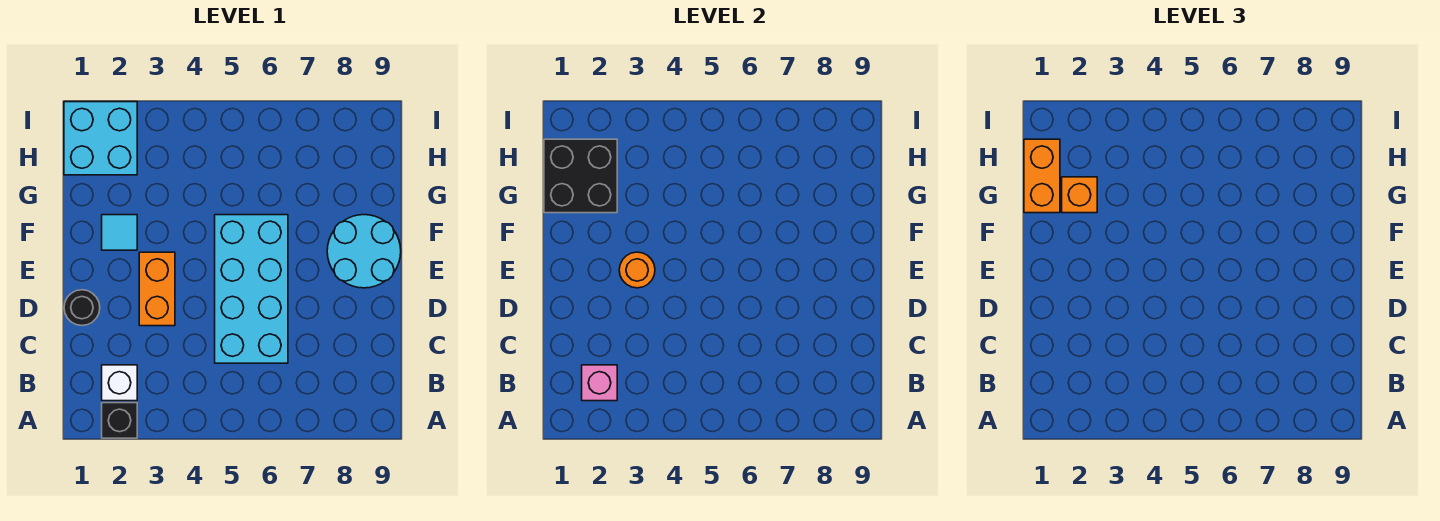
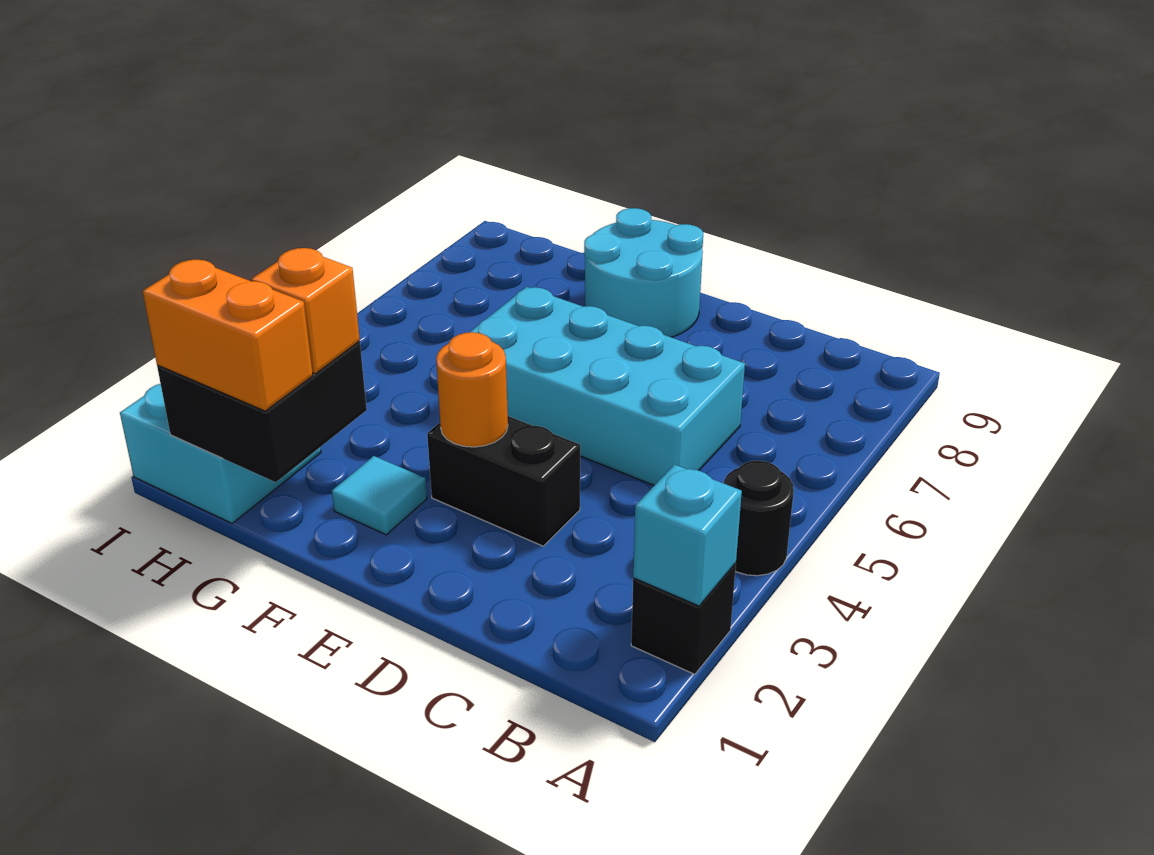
none -> cyan 1x1 brick [633,464,742,606]
white 1x1 brick [102,365,137,401] -> none
pink 1x1 brick [582,365,617,401] -> none
black 1x1 round brick [64,290,100,325] -> black 1x1 round brick moved to [724,461,794,576]
orange 1x2 brick [139,252,175,326] -> black 1x2 brick [427,416,580,546]

